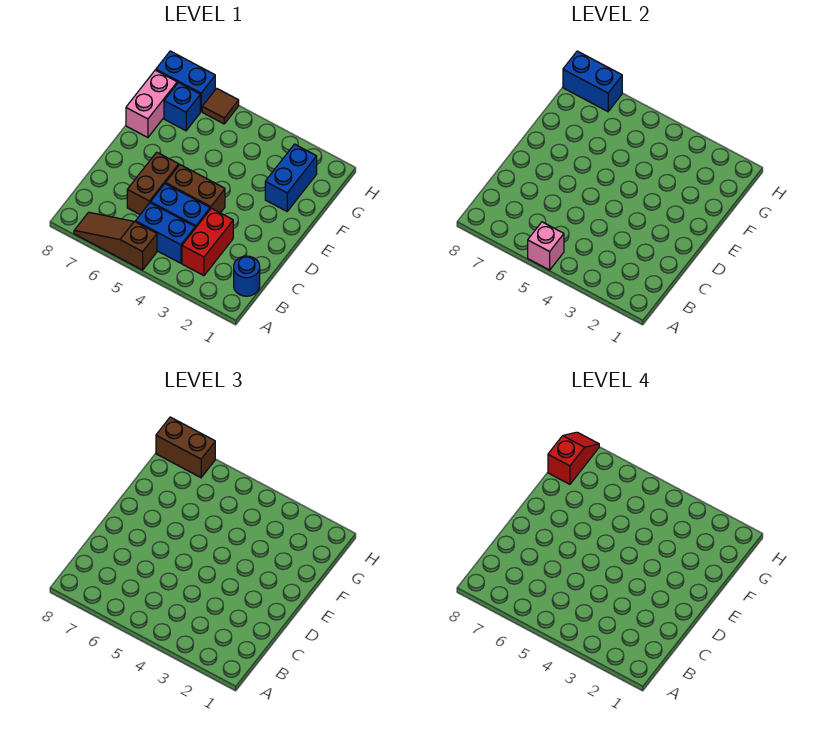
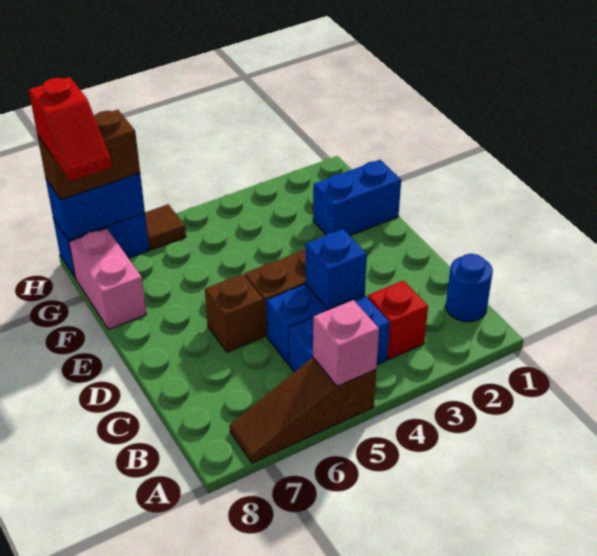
red 1x2 brick [182,208,233,276] -> red 1x1 brick [368,281,428,359]
brown 1x2 brick [127,152,179,215] -> brown 1x1 brick [205,274,264,352]
blue 1x2 brick [265,144,317,211] -> blue 1x2 brick turned to [313,160,401,235]
blue 1x1 brick [164,83,200,131] -> blue 1x1 brick moved to [305,229,367,309]
red 1x2 slope [548,432,599,484] -> red 1x2 slope turned to [29,77,112,181]

